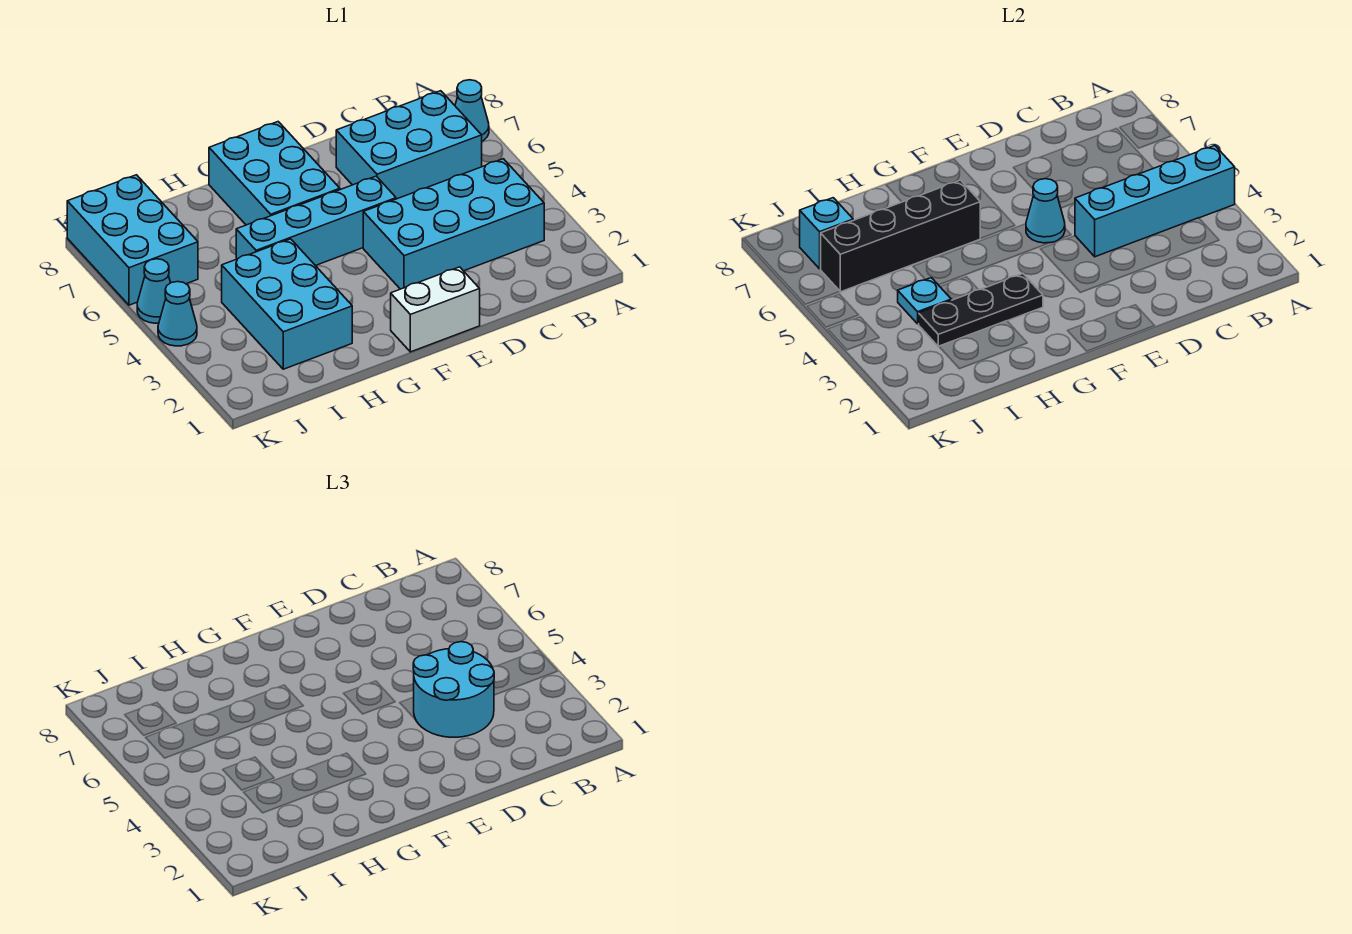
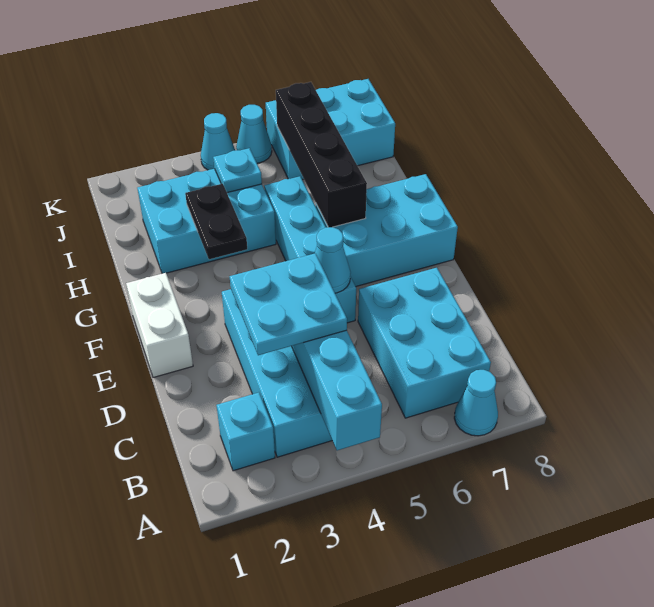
cyan 2x2 round brick [413,642,494,737] -> cyan 2x2 plate [230,253,347,355]
black 1x3 plate [919,274,1043,347] -> black 1x2 plate [185,184,247,259]
cyan 1x1 brick [800,198,853,269] -> cyan 1x1 brick moved to [217,392,275,471]

